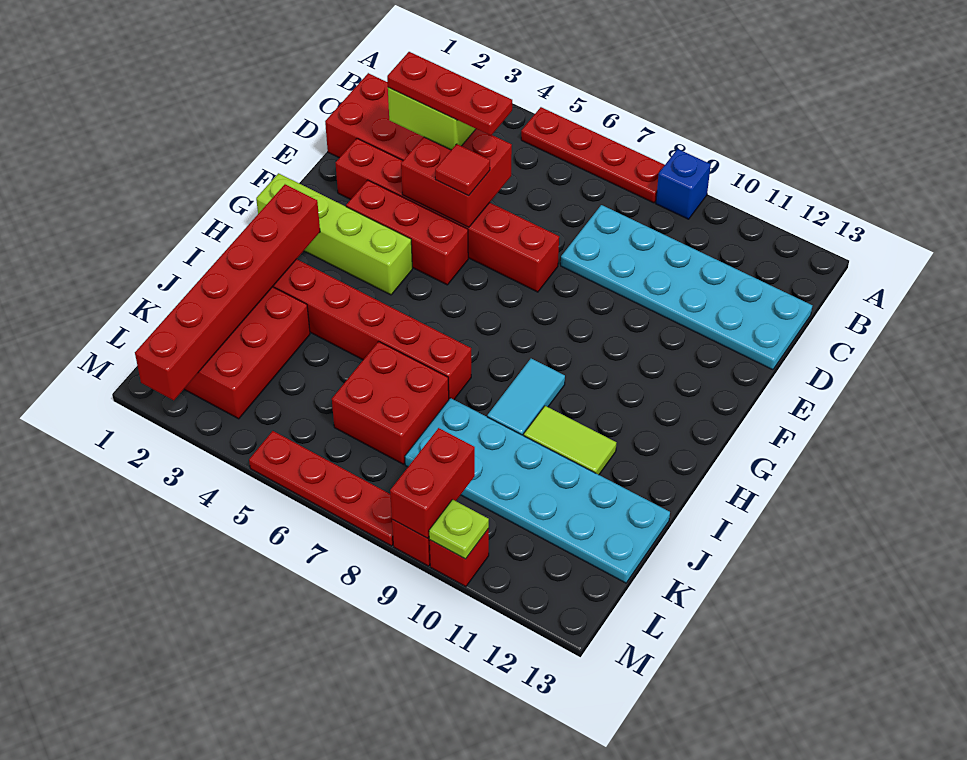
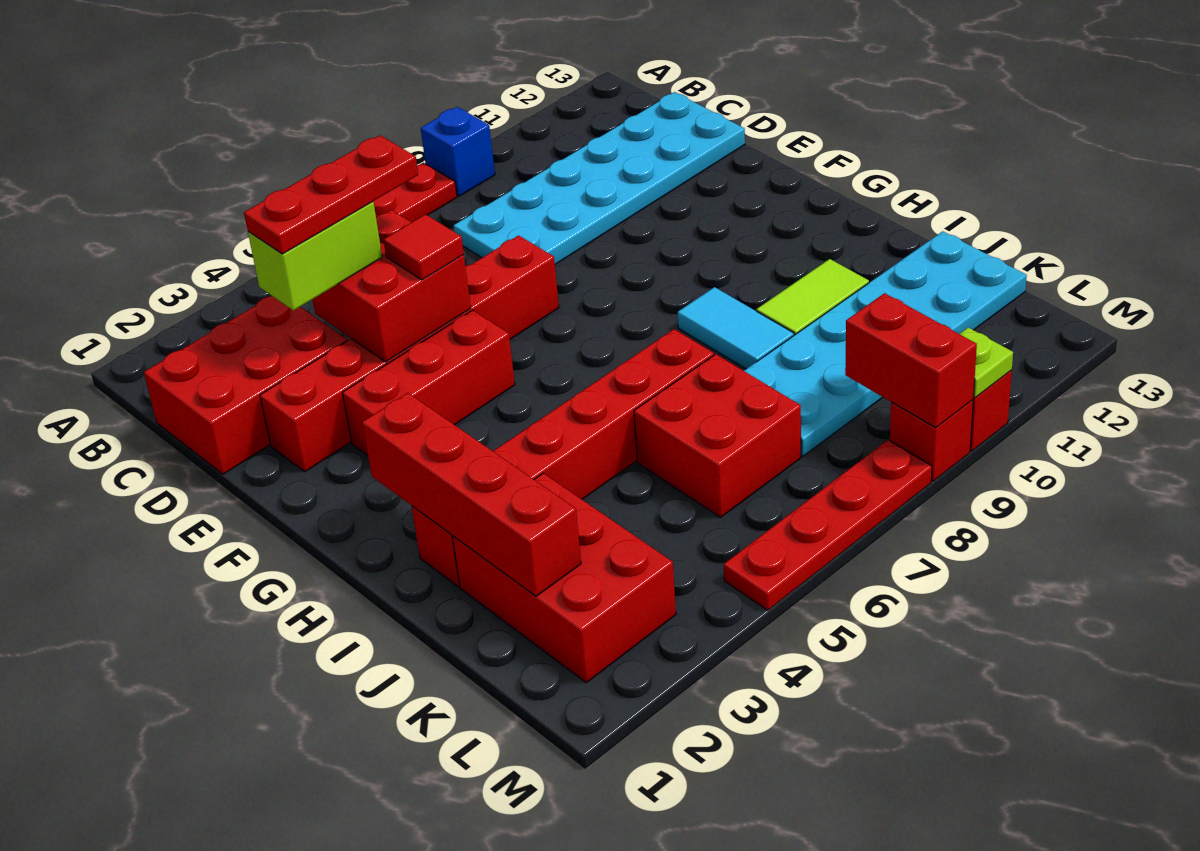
lime 1x4 brick [256,173,412,295] -> none
red 1x6 brick [135,184,320,400] -> red 1x4 brick [362,393,581,596]

